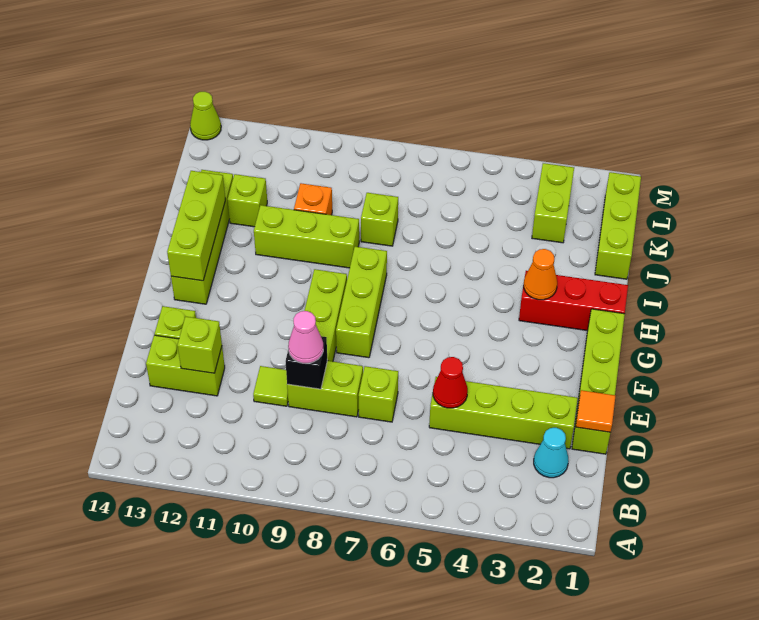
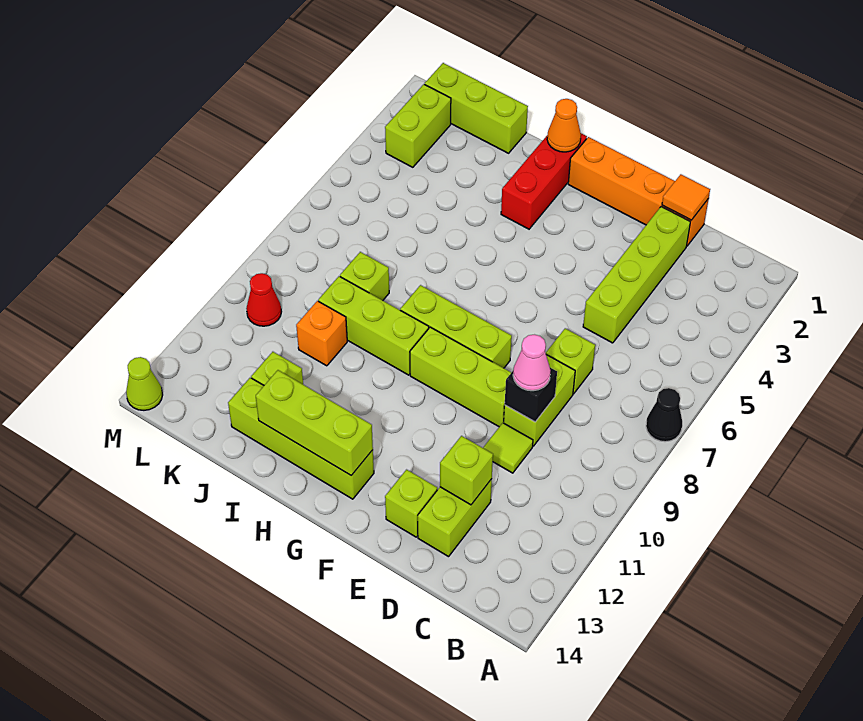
none -> black 1x1 cone [646,388,682,442]
cyan 1x1 cone [534,428,569,478] -> none
lime 1x4 brick [572,309,625,454] -> orange 1x4 brick [568,137,708,246]
red 1x1 cone [433,357,468,408] -> red 1x1 cone moved to [246,273,282,326]
orange 1x1 cone [524,249,557,300] -> orange 1x1 cone moved to [547,99,581,152]
lime 1x3 brick [254,205,359,268] -> lime 1x3 brick turned to [318,276,429,375]
lime 1x2 brick [532,163,574,243] -> lime 1x2 brick turned to [385,84,451,167]

